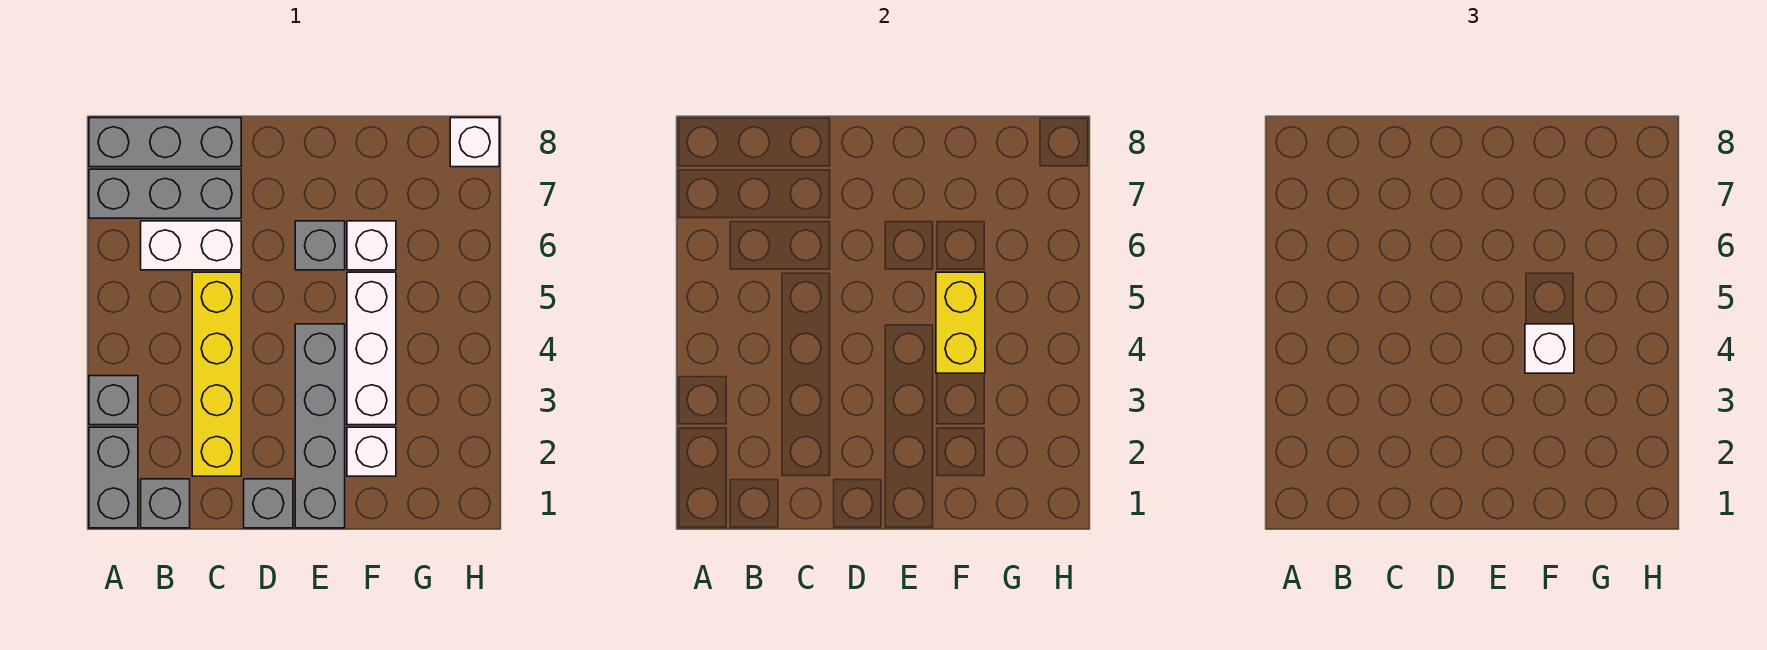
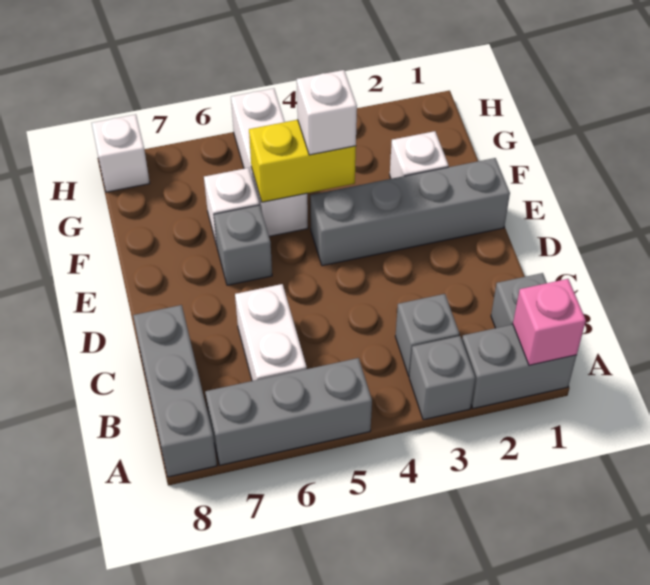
none -> pink 1x1 brick [513,279,586,365]
grey 1x3 brick [89,169,241,218] -> grey 1x3 brick turned to [205,358,372,465]
yellow 1x4 brick [192,272,241,476] -> none
grey 1x1 brick [244,479,293,528] -> grey 1x1 brick moved to [395,294,460,376]
white 1x3 brick [347,272,396,425] -> white 1x3 brick turned to [231,88,308,236]

